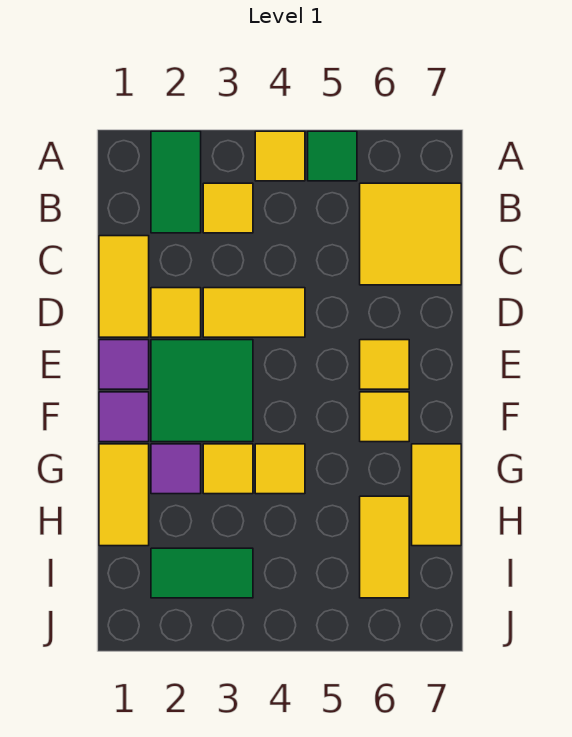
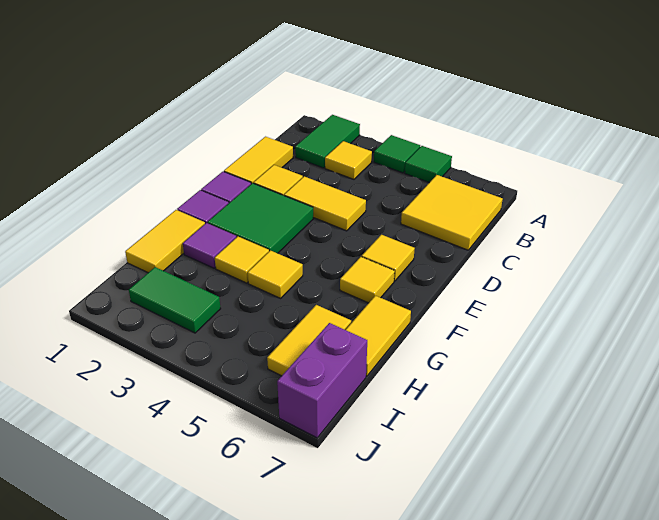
yellow 1x1 tile [255,131,305,181] -> green 1x1 tile [374,135,420,173]
none -> purple 1x2 brick [277,323,367,438]

